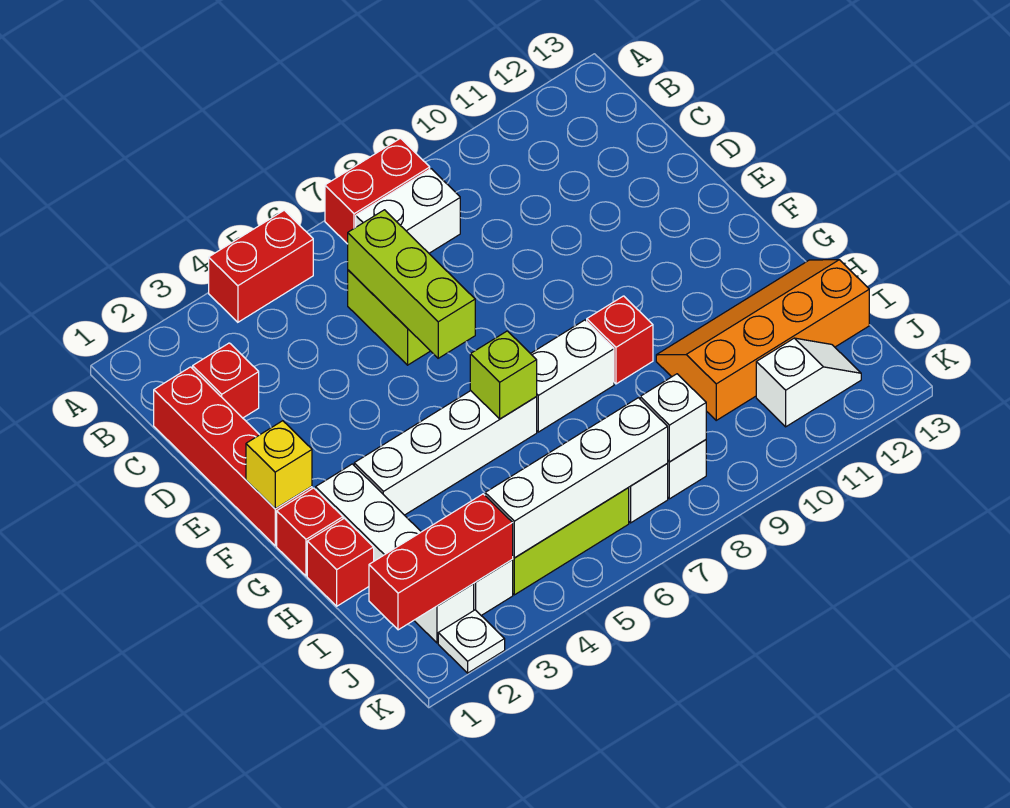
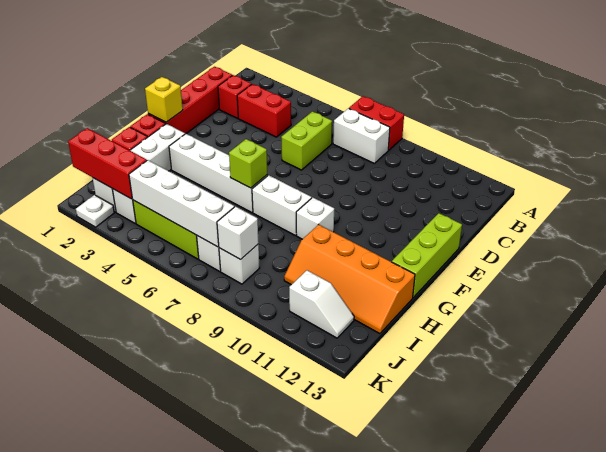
red 1x2 brick [209,210,313,322] -> red 1x2 brick moved to [237,84,291,137]
lime 1x3 brick [348,210,475,358] -> lime 1x3 brick moved to [392,213,462,297]
red 1x1 brick [587,296,653,384] -> white 1x1 brick [296,197,334,239]
orange 2x4 slope [656,260,869,420] -> orange 2x4 slope turned to [284,224,415,334]

